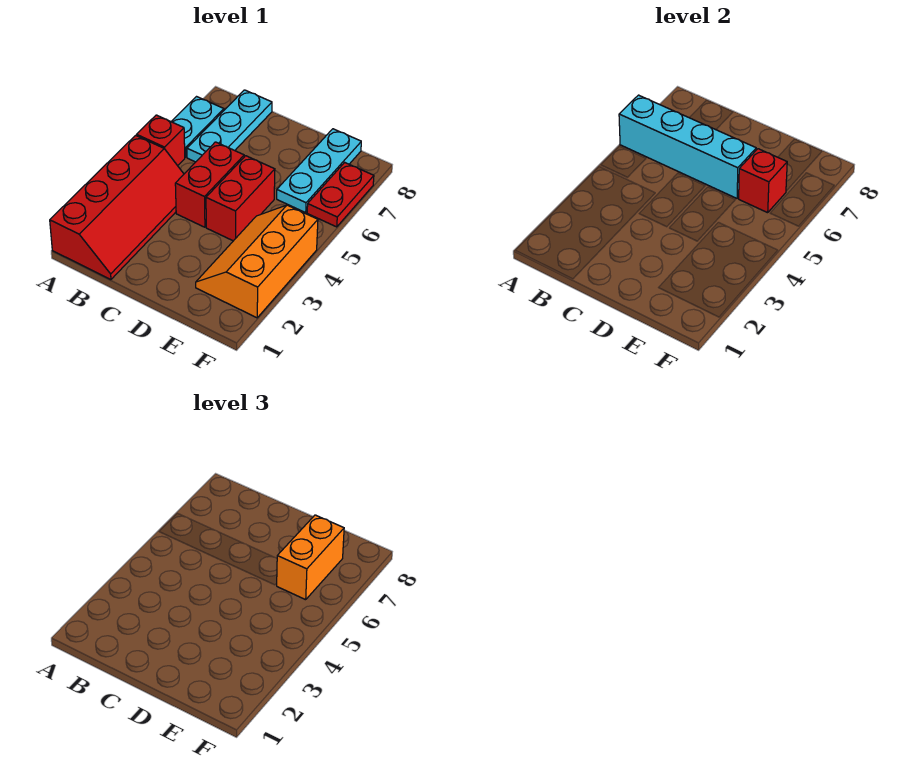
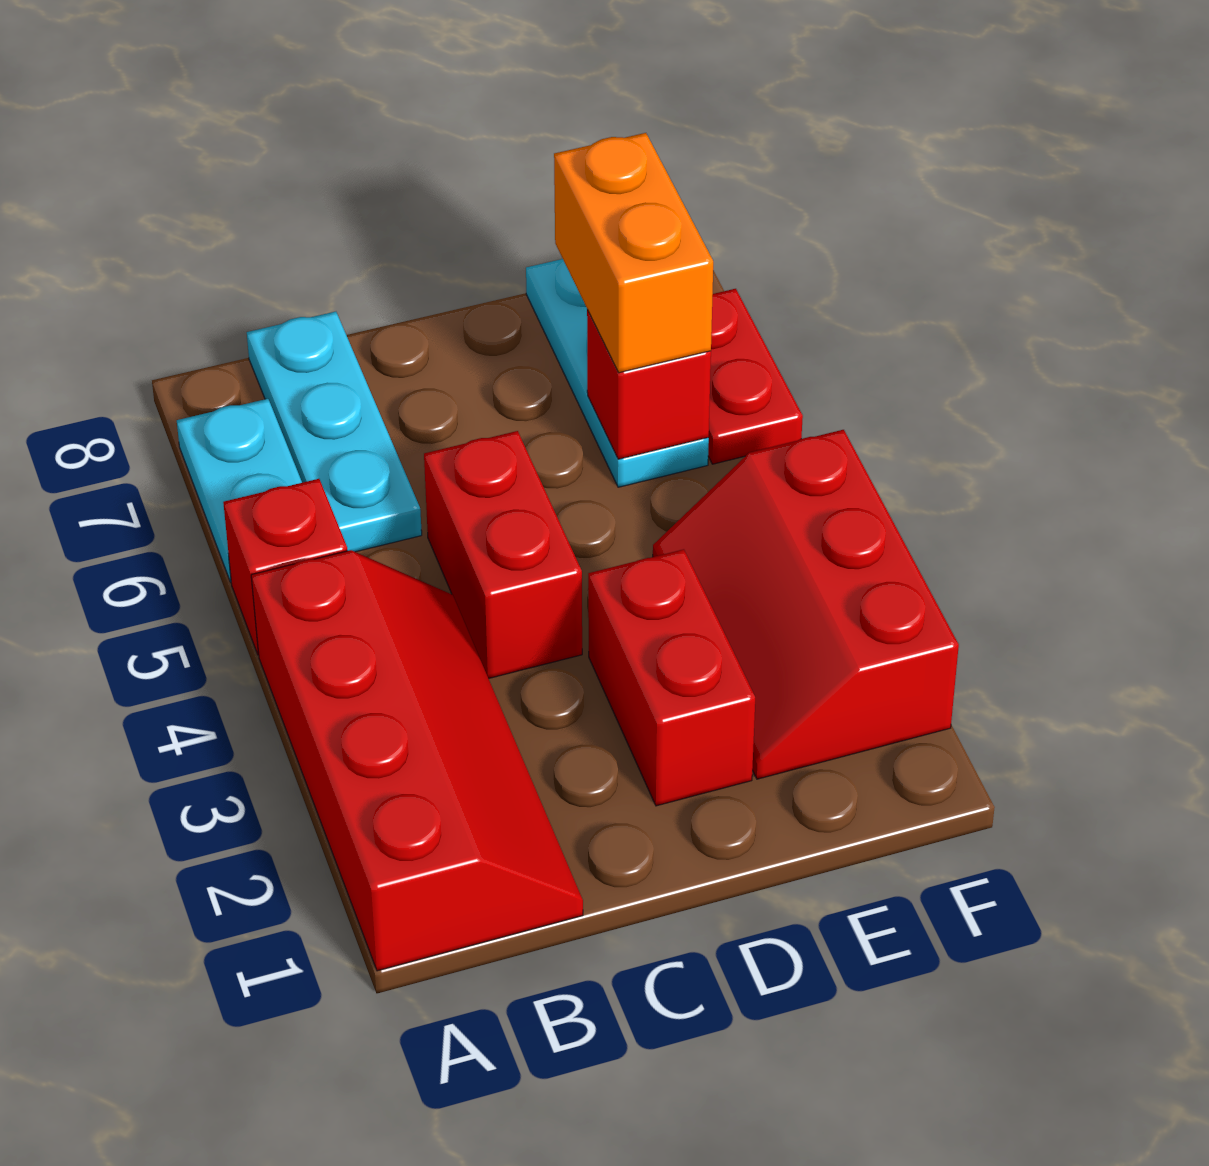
cyan 1x4 brick [619,95,756,198] -> none
red 1x2 brick [206,156,275,241] -> red 1x2 brick moved to [588,549,755,806]
orange 2x3 slope [196,205,318,318] -> red 2x3 slope [653,430,959,779]

